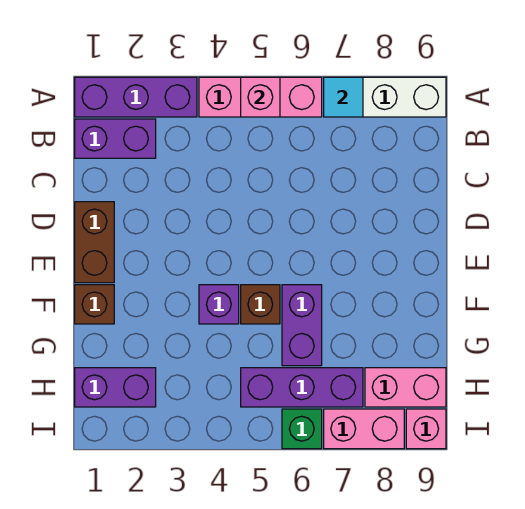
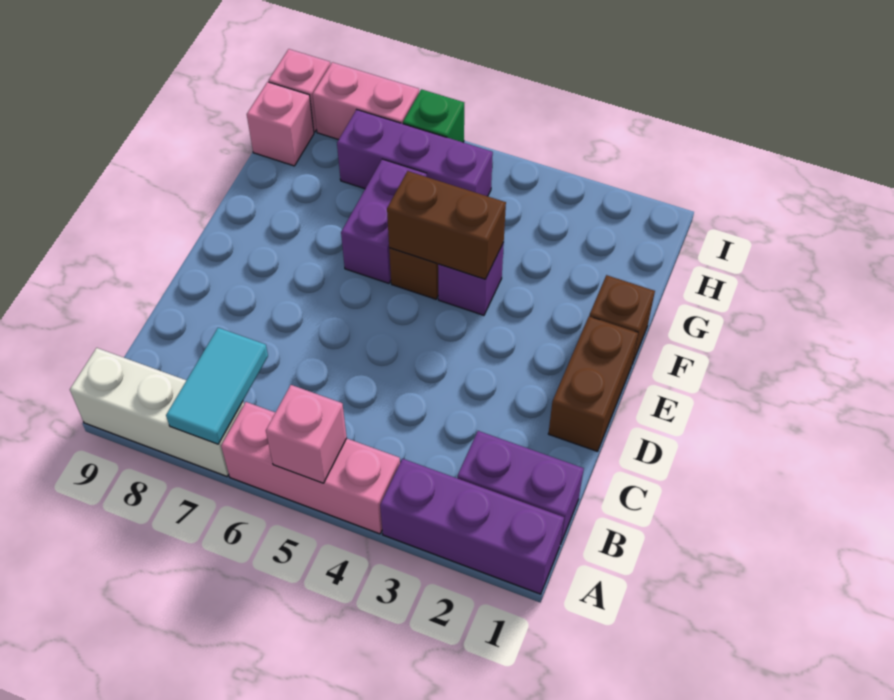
cyan 1x1 tile [324,77,363,117] -> cyan 1x2 tile [166,328,268,444]
none -> brown 1x2 brick [387,171,506,279]
purple 1x2 brick [75,368,156,407] -> none
pink 1x2 brick [365,368,446,407] -> pink 1x1 brick [247,82,314,166]

